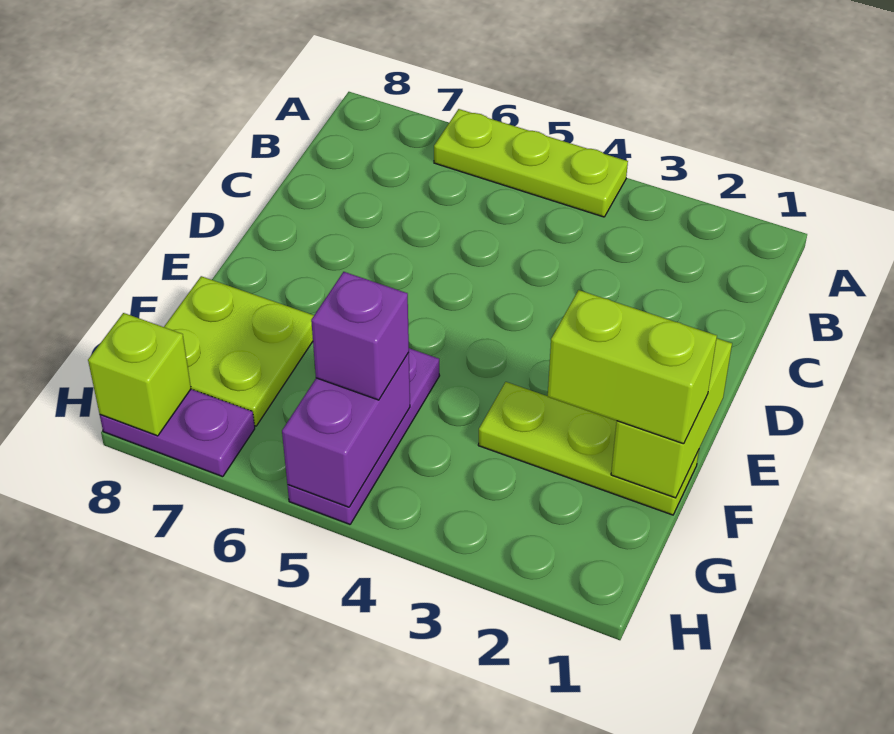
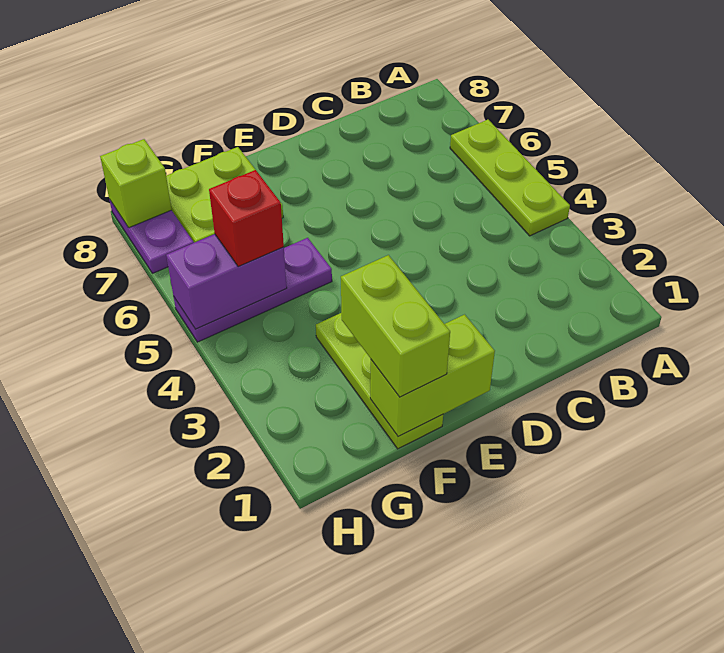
purple 1x1 brick [311,272,409,400] -> red 1x1 brick [209,170,284,267]

